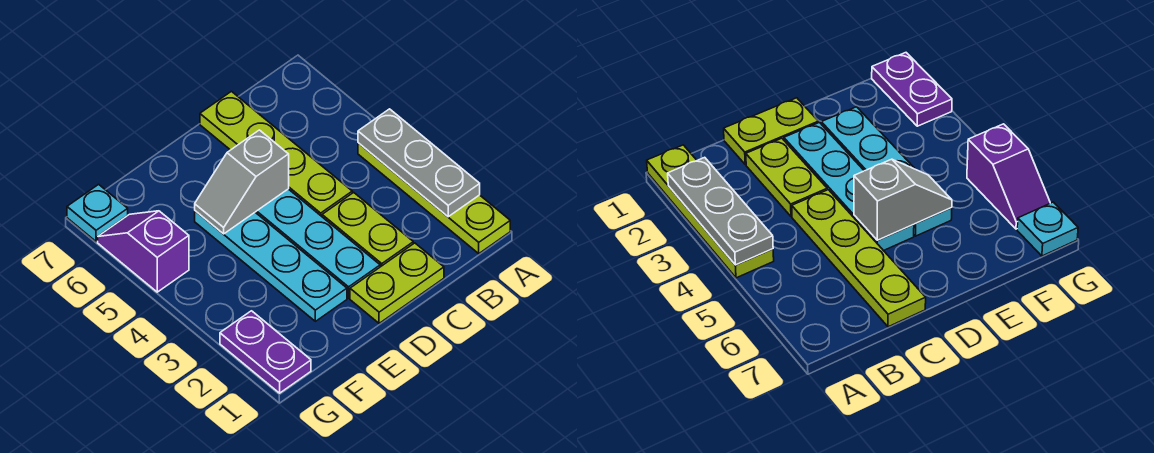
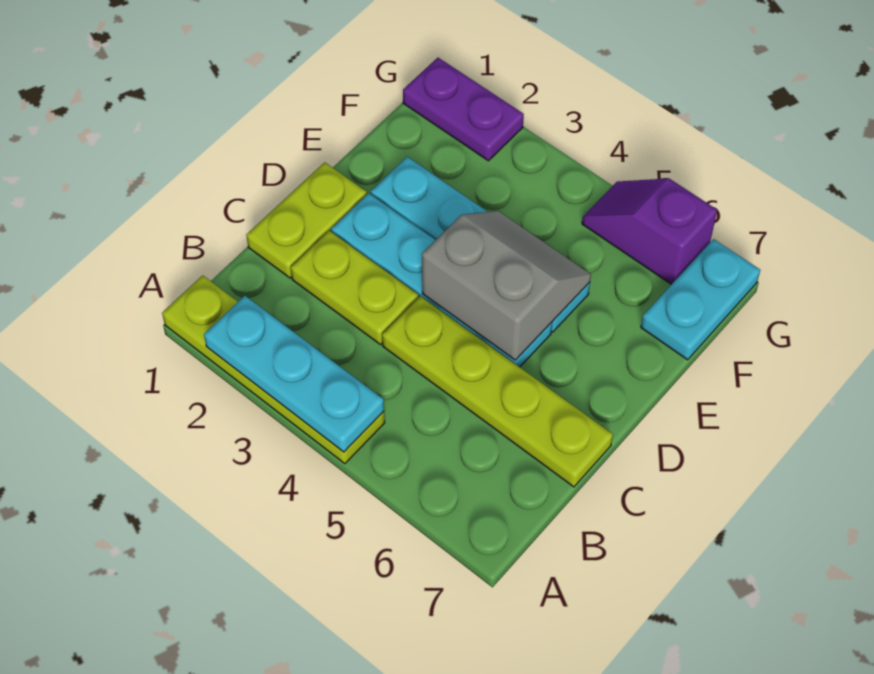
grey 1x3 plate [358,109,480,217] -> cyan 1x3 plate [204,296,384,452]
grey 1x2 slope [195,130,289,234] -> grey 2x2 slope [422,211,591,360]
purple 1x2 slope [98,211,189,292] -> purple 1x2 slope turned to [582,178,717,284]
cyan 1x1 plate [67,184,128,242] -> cyan 1x2 plate [641,239,760,360]

